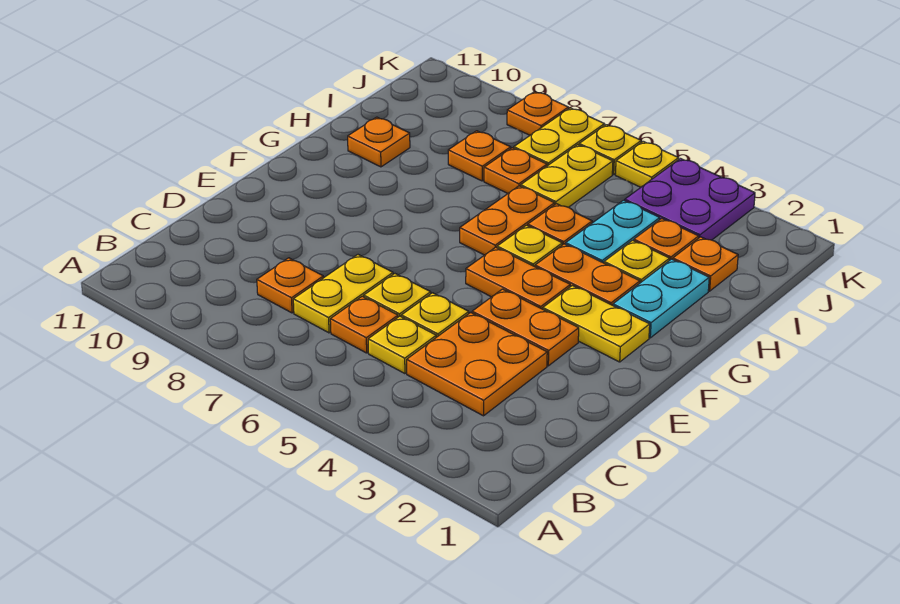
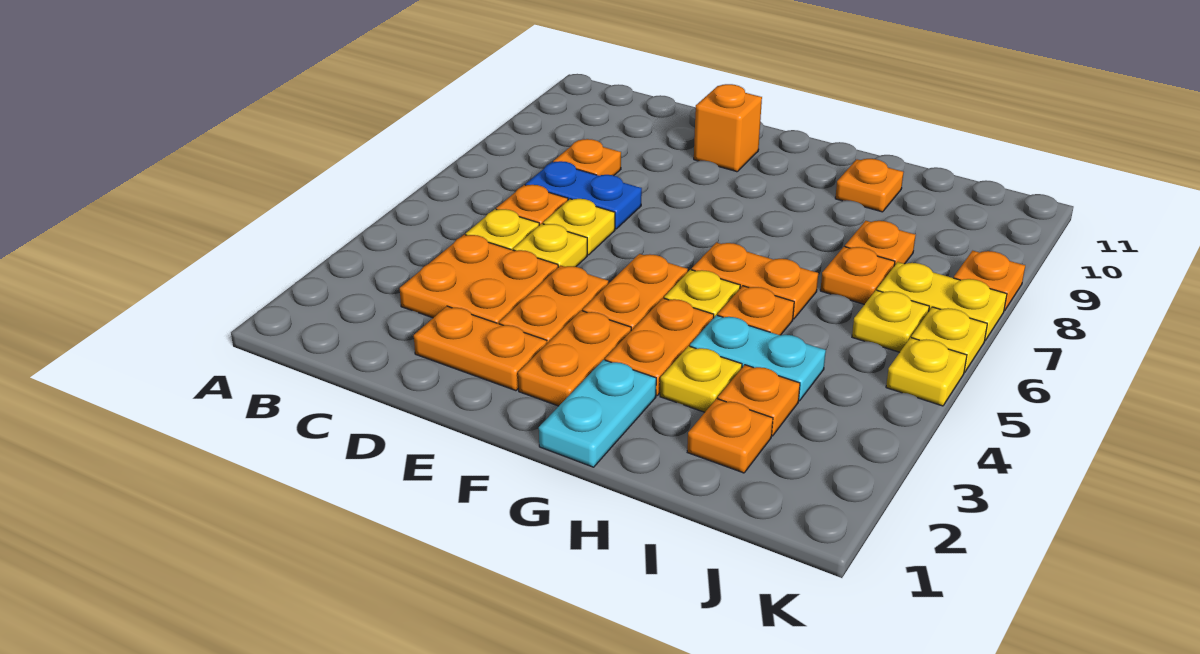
yellow 1x2 plate [293,255,393,333] -> blue 1x2 plate [525,161,642,229]
none -> orange 1x2 plate [414,306,547,391]
none -> orange 1x1 brick [694,84,762,172]
yellow 1x2 plate [543,285,650,362] -> orange 1x2 plate [518,311,631,406]
cyan 1x2 plate [613,259,709,338] -> cyan 1x2 plate turned to [539,360,656,467]
yellow 1x2 plate [521,145,613,207] -> yellow 1x1 plate [852,290,929,352]
purple 2x2 plate [625,159,755,240] -> none

